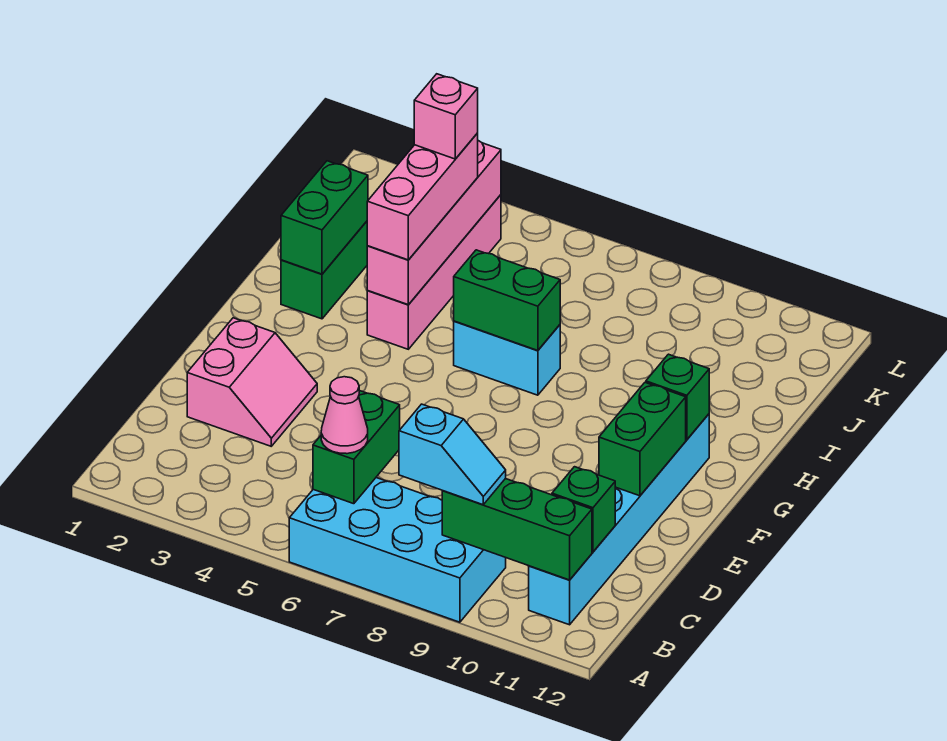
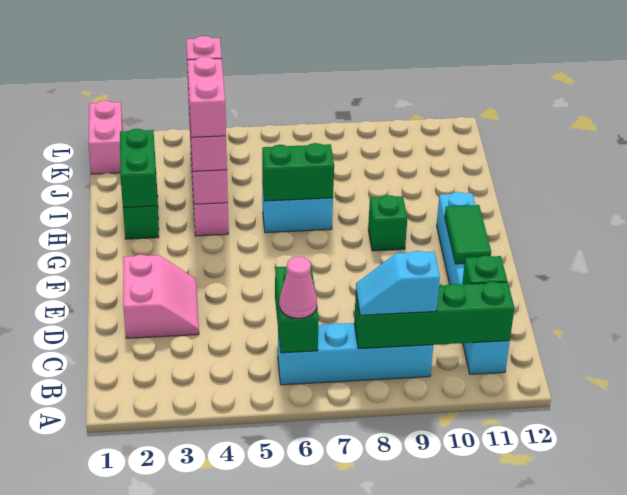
cyan 2x4 brick [289,478,506,622] -> cyan 1x4 brick [278,323,433,385]
cyan 1x2 slope [399,404,506,505] -> cyan 1x2 slope turned to [356,251,440,315]
green 1x3 brick [442,479,592,580] -> green 1x4 brick [354,282,514,349]
green 1x2 brick [599,383,686,496] -> green 1x2 tile [445,205,491,264]
green 1x1 brick [646,354,709,440] -> green 1x1 brick moved to [368,195,407,251]
none -> pink 1x2 brick [187,57,226,137]
none -> pink 1x2 brick [88,101,123,174]

